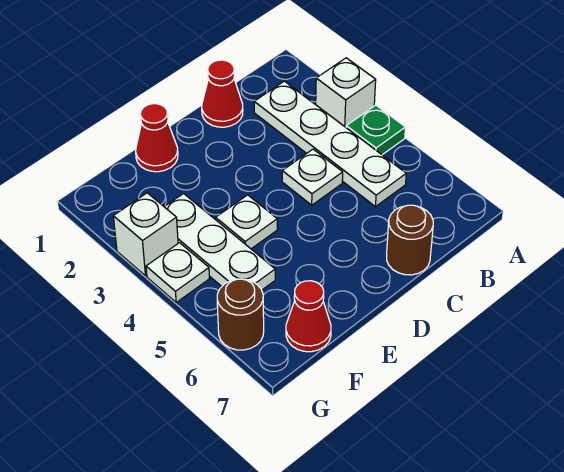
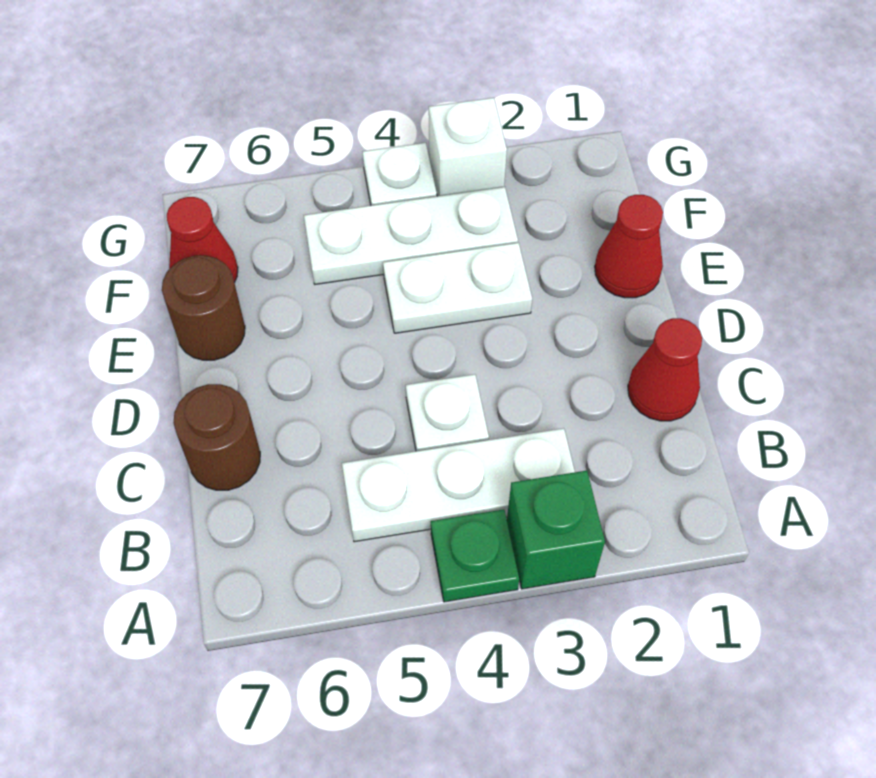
white 1x1 brick [316,58,376,127] -> green 1x1 brick [507,470,605,589]
white 1x4 plate [254,81,406,207] -> white 1x3 plate [342,428,575,542]
white 1x1 plate [216,195,277,249] -> white 1x2 plate [383,243,532,333]
brown 1x1 round brick [217,279,264,350] -> brown 1x1 round brick moved to [162,255,245,360]

